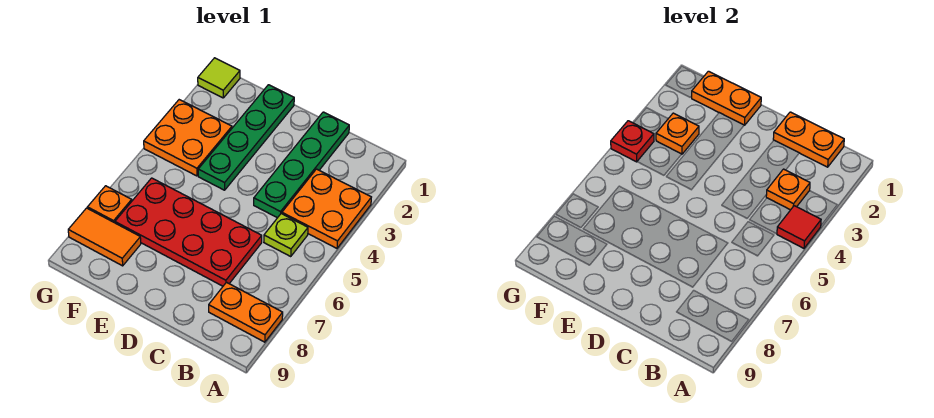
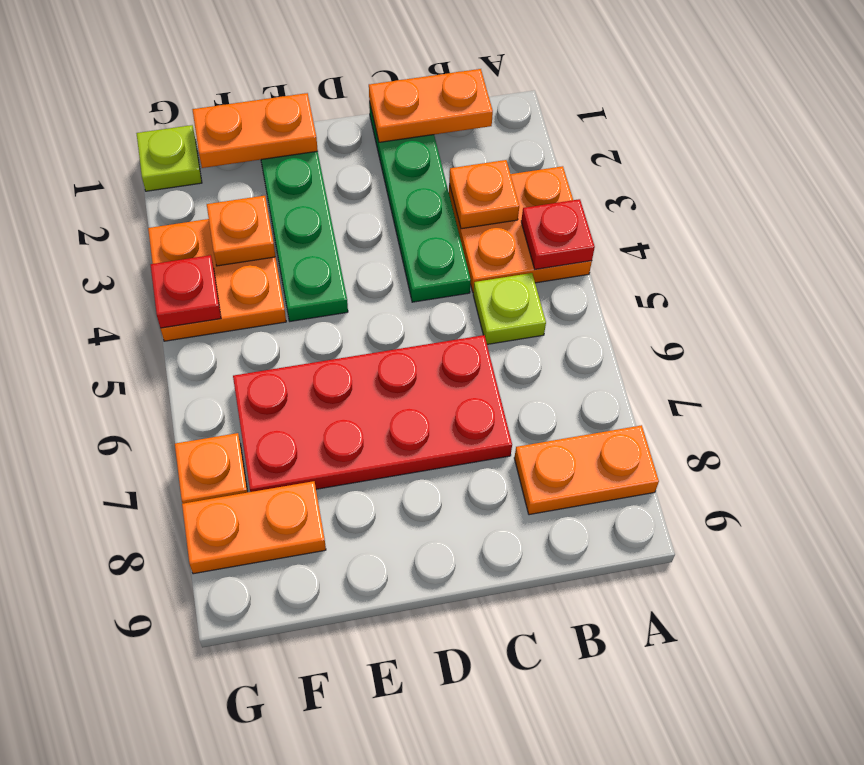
red 1x1 tile [777,206,821,248] -> red 1x1 plate [521,199,595,269]
orange 1x2 tile [68,208,141,266] -> orange 1x2 plate [182,481,326,574]
lime 1x1 tile [198,58,240,98] -> lime 1x1 plate [136,125,202,191]

